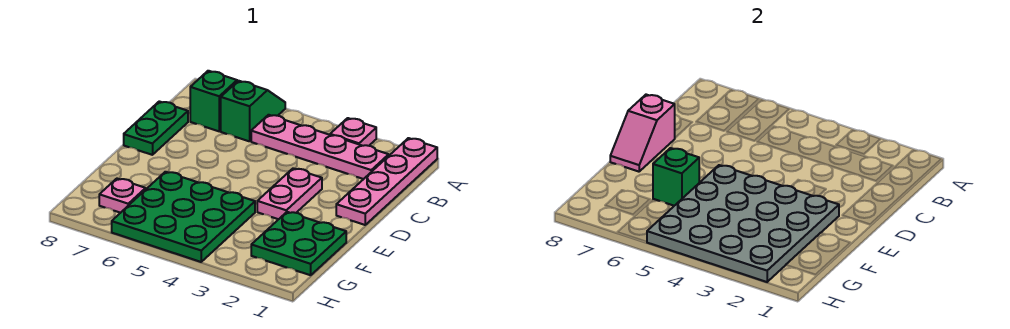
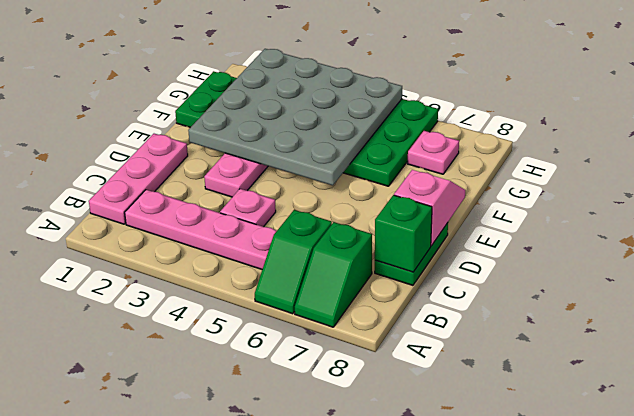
pink 1x4 plate [336,138,437,225] -> pink 1x3 plate [89,134,188,224]
pink 1x1 plate [330,118,376,146] -> pink 1x1 plate moved to [220,189,276,227]
green 1x1 brick [653,148,699,206] -> green 1x1 brick moved to [375,195,432,272]

